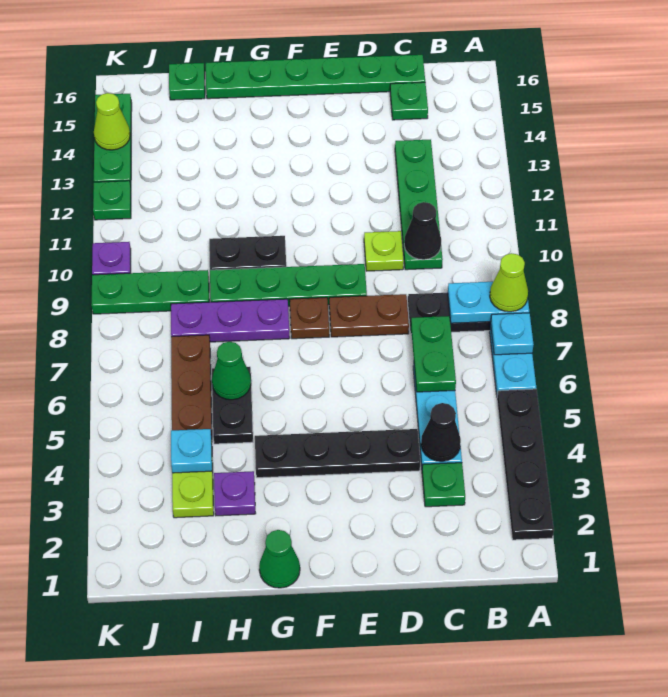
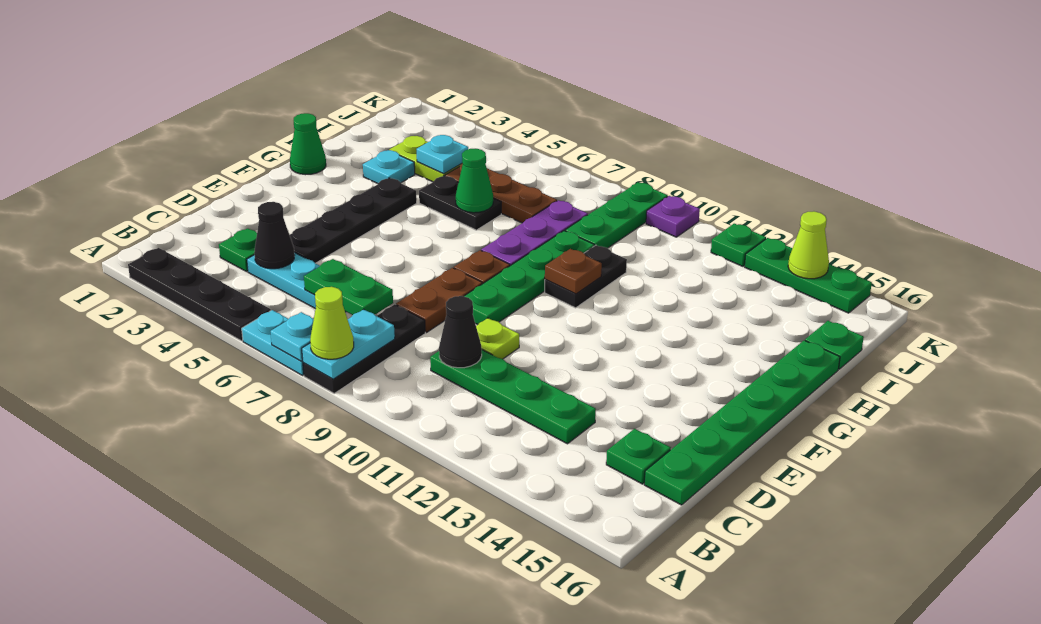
none -> brown 1x1 plate [545,249,602,294]
purple 1x1 plate [214,471,256,516] -> cyan 1x1 plate [363,150,415,184]

